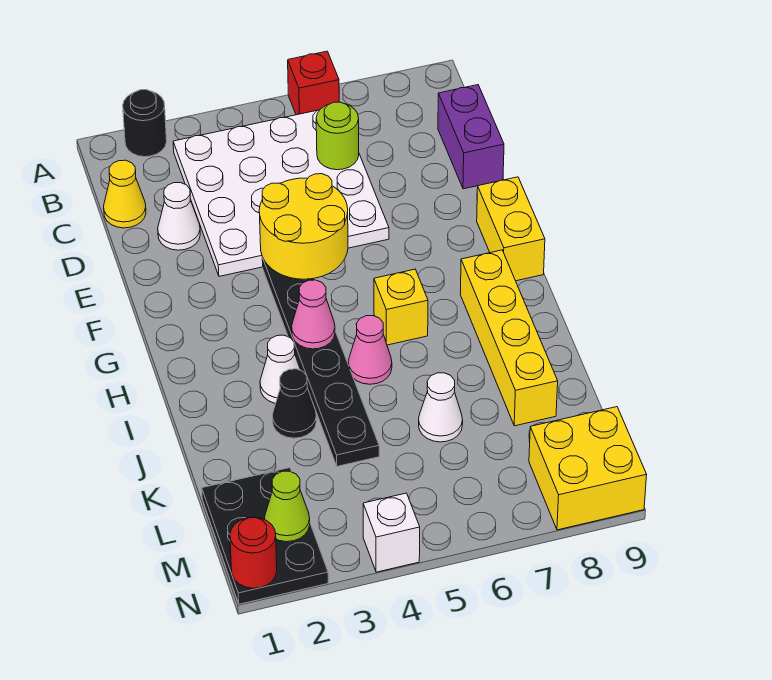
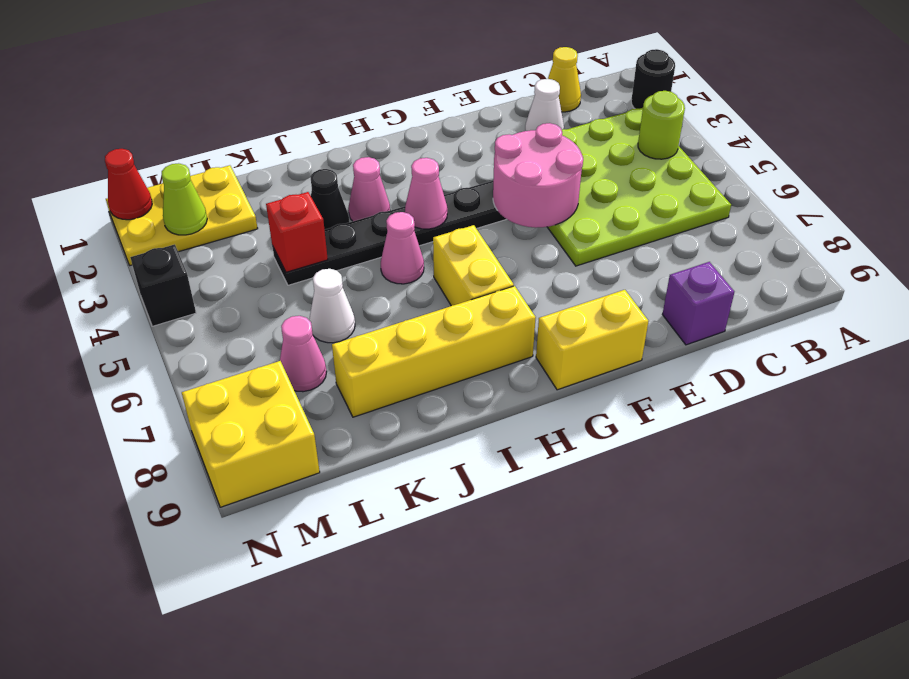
red 1x1 brick [288,51,339,115] -> red 1x1 brick moved to [266,192,328,272]
white 4x4 plate [173,110,389,276] -> lime 4x4 plate [548,108,731,266]
lime 1x1 round brick [316,102,359,170] -> lime 1x1 round brick moved to [638,91,685,159]
purple 1x2 brick [438,85,504,189] -> purple 1x1 brick [662,262,734,345]
yellow 2x2 round brick [259,174,348,279] -> pink 2x2 round brick [493,123,583,228]
yellow 1x1 brick [374,269,428,345] -> yellow 1x2 brick [433,225,514,306]
white 1x1 cone [260,335,300,403] -> pink 1x1 cone [348,157,390,221]
black 2x3 plate [202,468,328,604] -> yellow 2x3 plate [106,165,258,265]
none -> pink 1x1 cone [280,316,327,392]
red 1x1 round brick [230,517,277,588] -> red 1x1 cone [105,149,152,220]
white 1x1 brick [363,493,420,572] -> black 1x1 brick [130,244,196,326]

